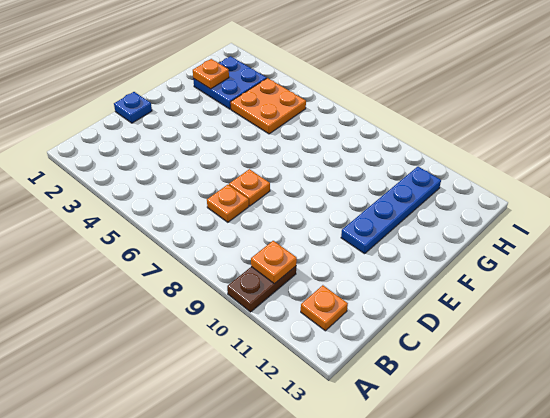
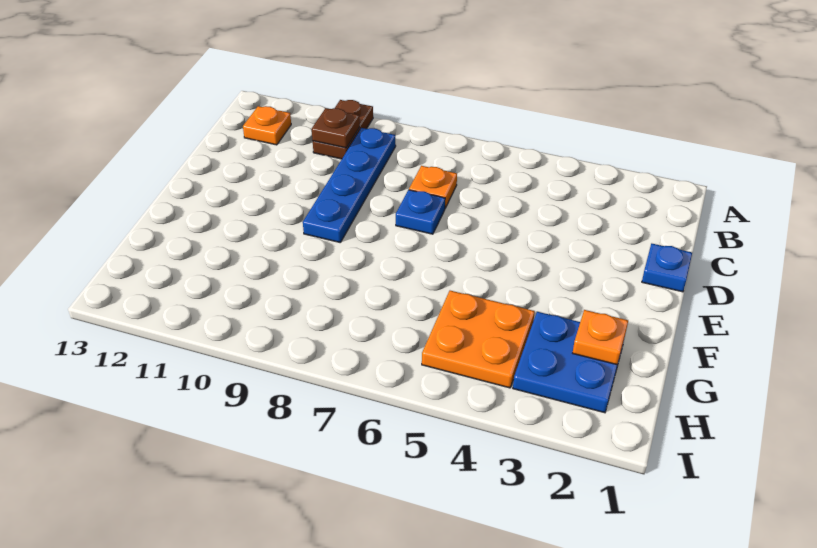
orange 1x1 plate [251,241,297,284] -> brown 1x1 plate [312,108,360,148]
orange 1x1 plate [229,169,270,206] -> blue 1x1 plate [396,190,445,234]
blue 1x4 plate [341,167,441,254] -> blue 1x4 plate moved to [303,128,396,243]

